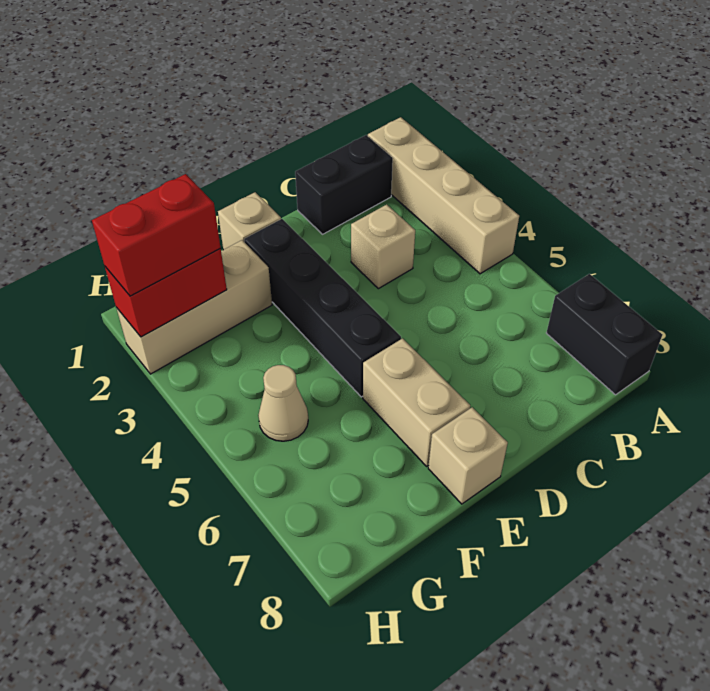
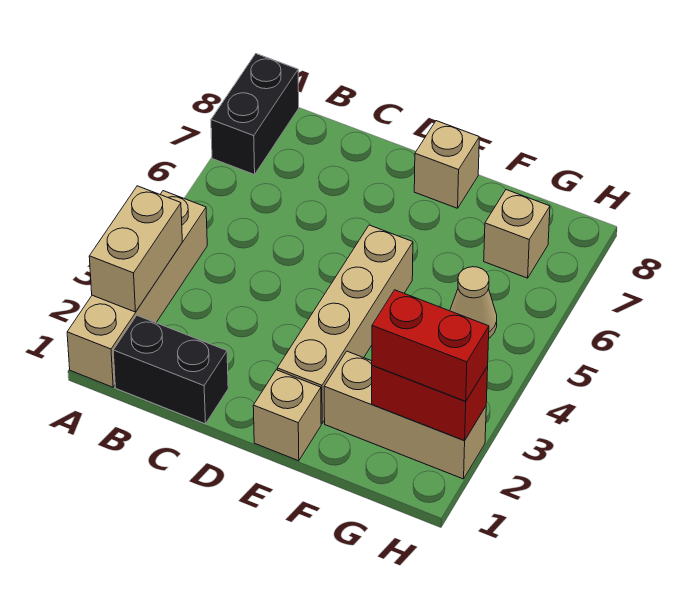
tan 1x1 brick [351,204,415,289] -> tan 1x1 brick moved to [484,190,550,278]
black 1x4 brick [244,219,401,397] -> tan 1x4 brick [277,225,413,423]
tan 1x2 brick [363,338,470,466] -> tan 1x2 brick moved to [89,186,182,312]

